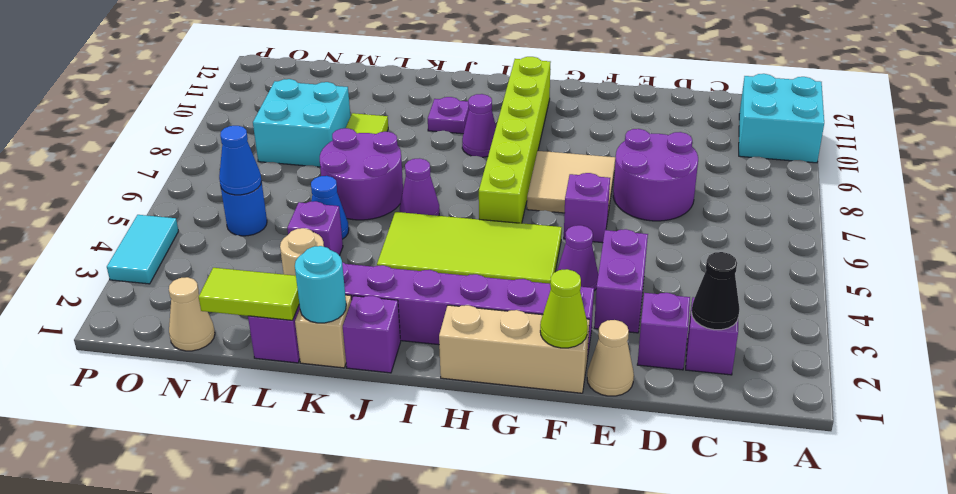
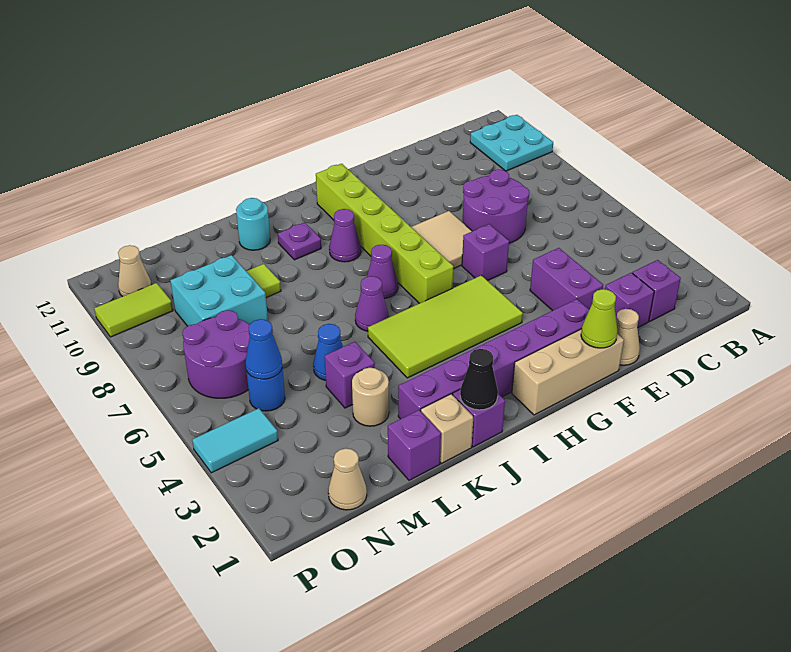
cyan 2x2 brick [739,74,824,163] -> cyan 2x2 plate [470,115,553,171]
black 1x1 cone [692,252,739,330] -> black 1x1 cone moved to [460,349,498,410]
purple 1x1 cone [557,225,598,291] -> purple 1x1 cone moved to [367,245,398,299]
cyan 1x1 round brick [295,246,346,323] -> cyan 1x1 round brick moved to [236,198,270,250]
purple 2x2 round brick [320,128,403,220] -> purple 2x2 round brick moved to [182,310,250,398]
lime 1x2 tile [199,268,299,320] -> lime 1x2 tile moved to [94,283,173,337]
none -> tan 1x1 cone [118,245,152,297]
cyan 1x2 tile [107,215,178,284] -> cyan 1x2 tile turned to [192,408,278,473]

